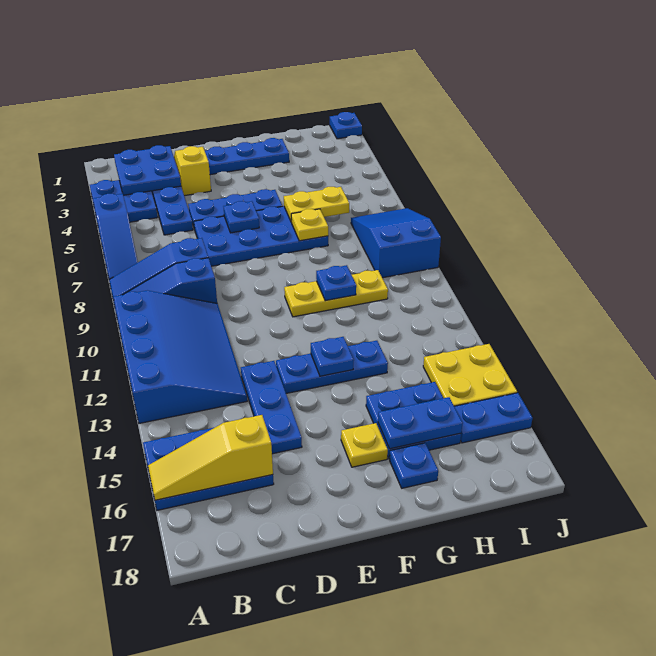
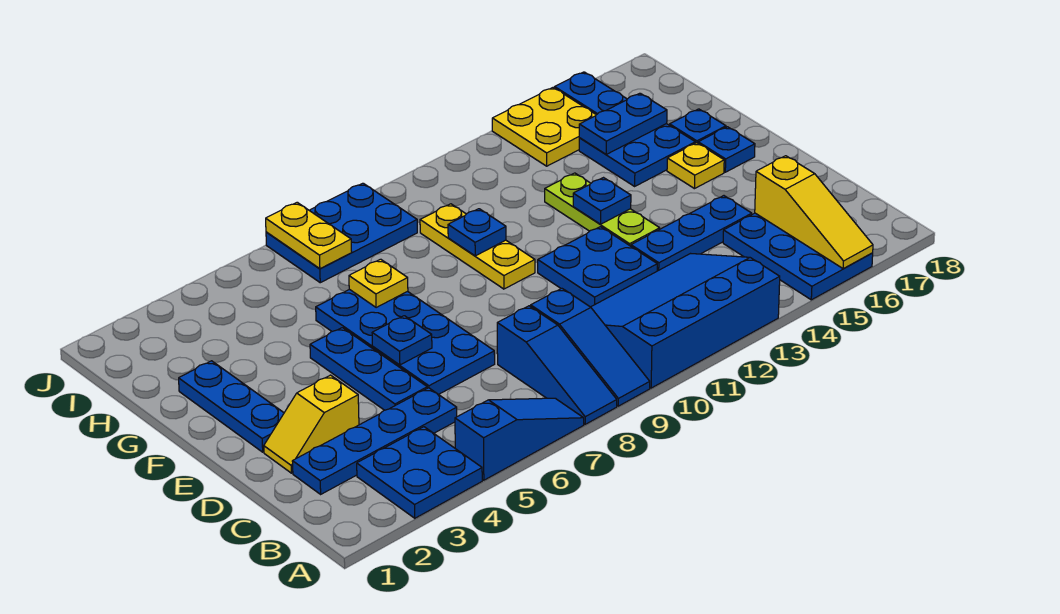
blue 2x2 plate [114,145,181,195] -> blue 2x2 plate moved to [538,227,657,307]
blue 1x3 plate [276,341,388,393] -> lime 1x3 plate [545,173,660,246]
yellow 1x2 plate [284,187,349,222] -> yellow 1x2 plate moved to [266,202,352,269]
blue 1x2 plate [378,397,463,449] -> blue 1x2 plate turned to [579,93,667,154]
blue 2x3 slope [351,208,441,278] -> blue 2x3 plate [266,183,417,283]
blue 1x1 plate [330,112,362,139] -> blue 1x1 plate moved to [698,127,755,172]

